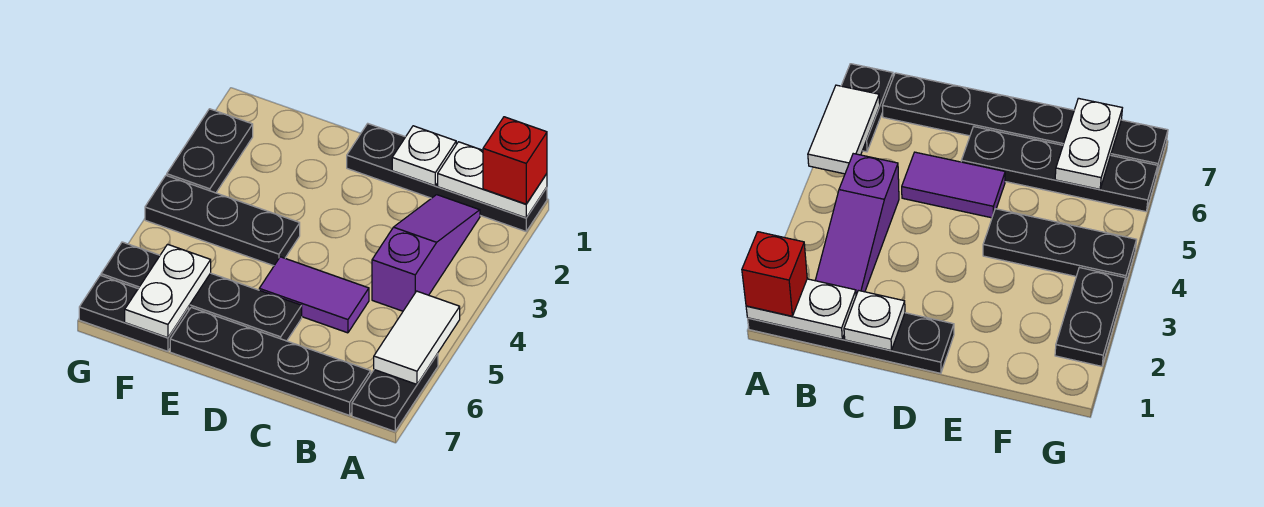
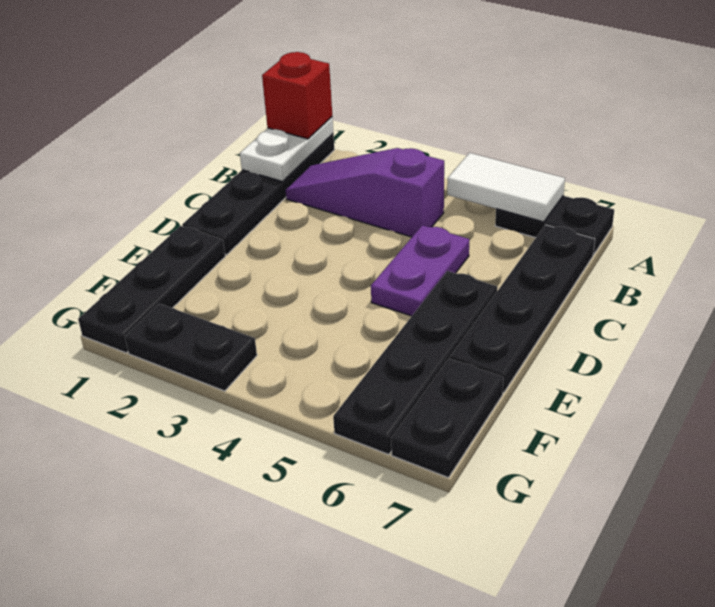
white 1x1 plate [392,126,456,186] -> none
purple 1x2 tile [259,257,369,333] -> purple 1x2 plate [371,225,469,316]
black 1x3 plate [145,175,300,266] -> black 1x3 plate moved to [78,226,225,353]
white 1x2 plate [125,244,211,338] -> none

